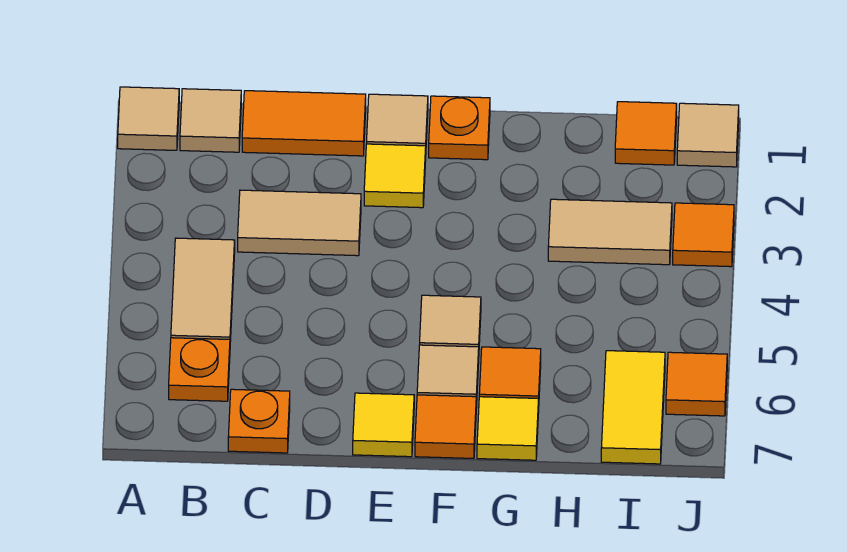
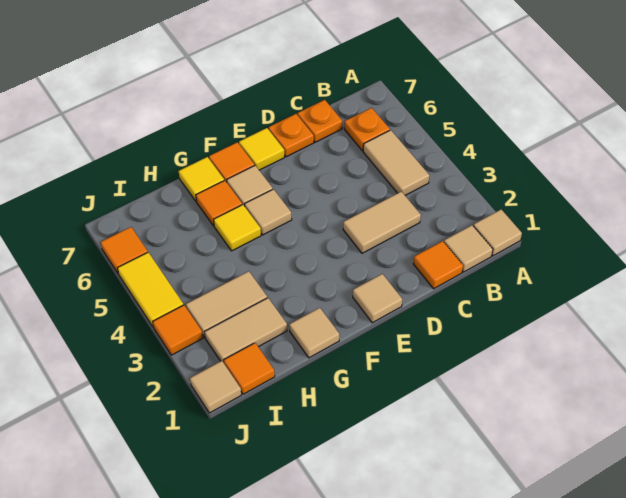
orange 1x2 tile [242,91,366,156] -> orange 1x1 tile [414,241,463,289]
yellow 1x1 tile [364,144,426,208] -> yellow 1x1 tile moved to [214,204,261,251]
orange 1x1 plate [429,96,490,160] -> orange 1x1 plate moved to [269,114,314,157]
none -> tan 1x1 tile [289,308,339,358]
none -> tan 1x2 tile [205,298,287,363]
yellow 1x2 tile [601,351,665,464] -> yellow 1x2 tile moved to [118,252,183,327]

